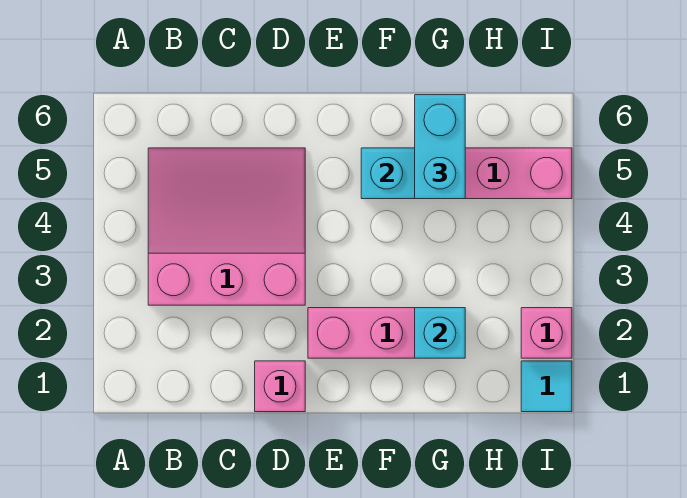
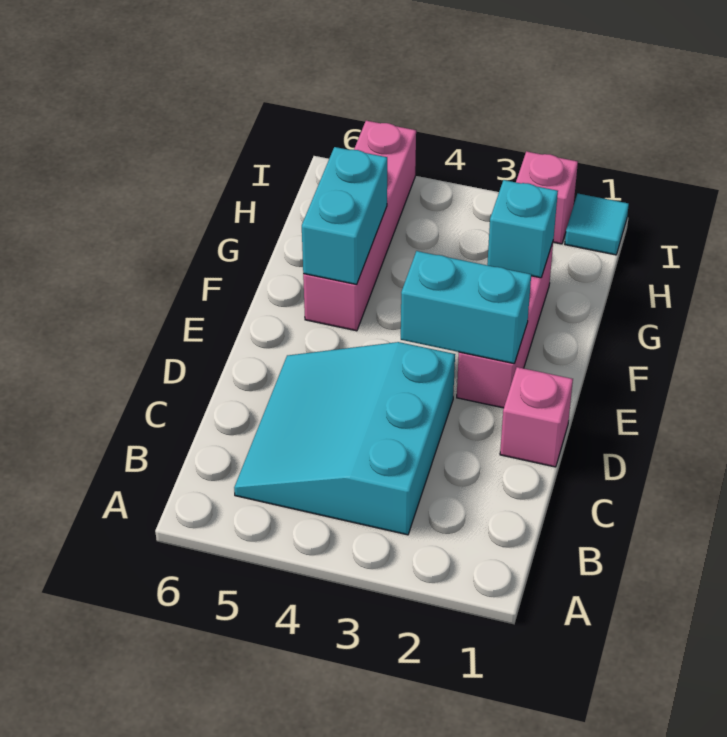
pink 3x3 slope [148,148,305,305] -> cyan 3x3 slope [234,342,455,535]
cyan 1x2 brick [415,95,465,199] -> cyan 1x2 brick moved to [401,251,531,364]

